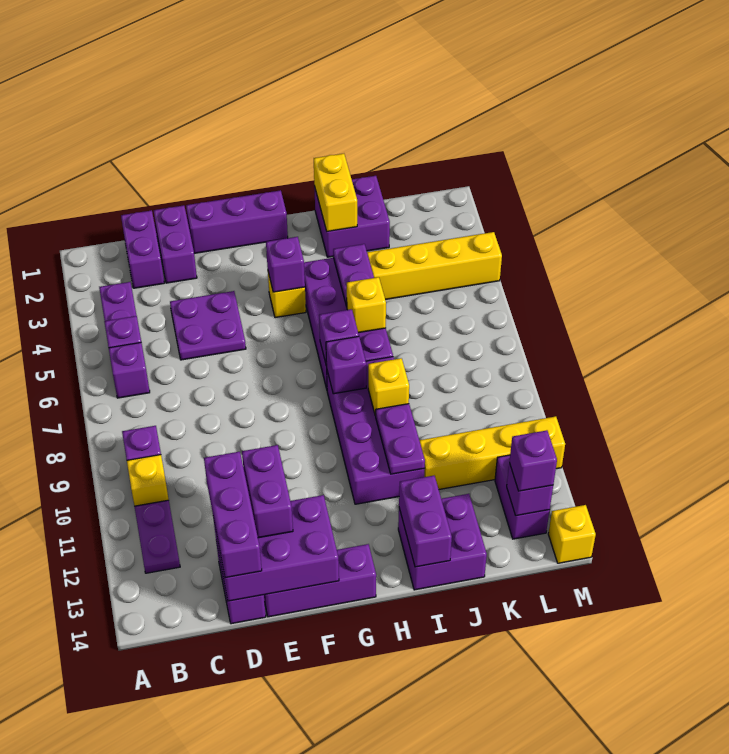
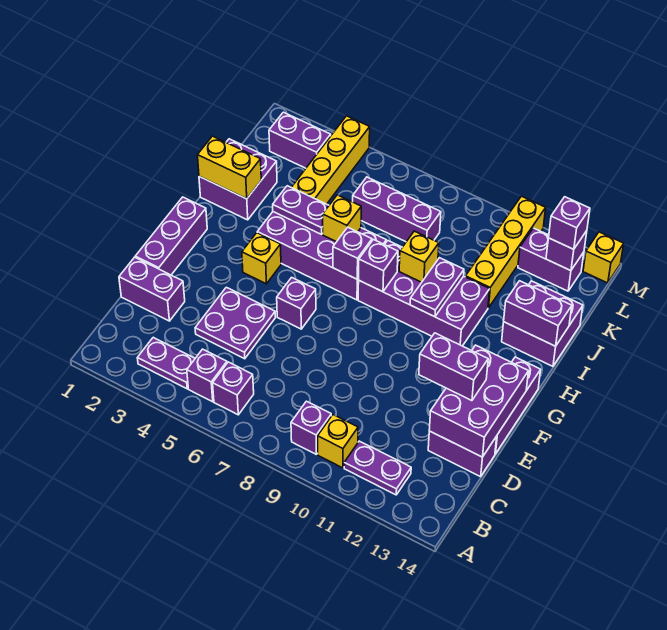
purple 1x2 brick [121,210,164,288] -> purple 1x2 brick moved to [269,112,331,168]
purple 1x3 brick [204,452,262,578] -> purple 1x3 brick moved to [353,177,441,242]
purple 1x1 brick [266,237,305,292] -> purple 1x1 brick moved to [277,277,316,329]
purple 1x2 plate [376,404,425,474] -> purple 1x2 plate turned to [410,258,464,317]

